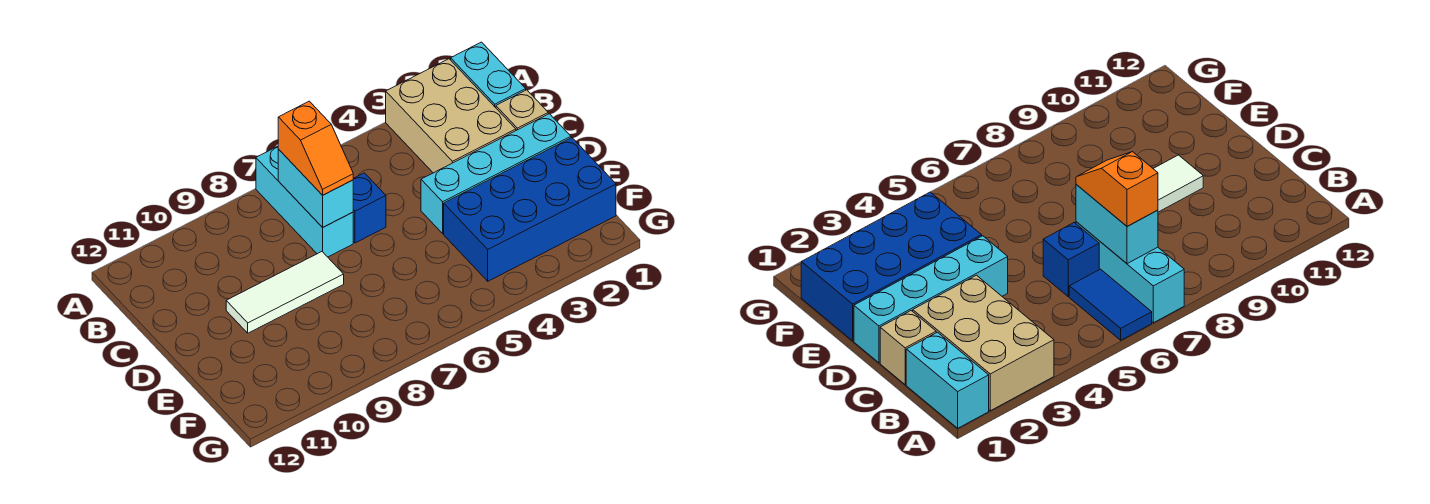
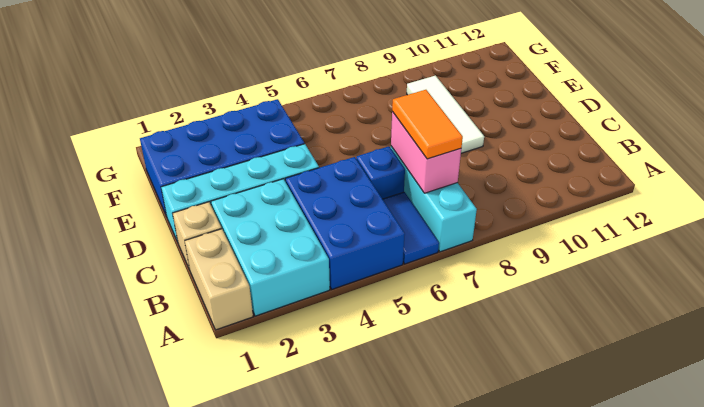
cyan 1x2 brick [451,42,526,108] -> tan 1x2 brick [185,229,253,330]
tan 2x3 brick [386,59,516,173] -> cyan 2x3 brick [211,179,330,316]
none -> blue 2x3 brick [285,157,405,289]
cyan 1x2 brick [278,149,353,227] -> pink 1x2 brick [391,112,461,193]
orange 1x2 slope [278,101,353,195] -> orange 1x2 tile [392,90,463,159]
white 1x3 tile [226,252,344,333] -> white 1x3 tile turned to [407,75,484,153]

